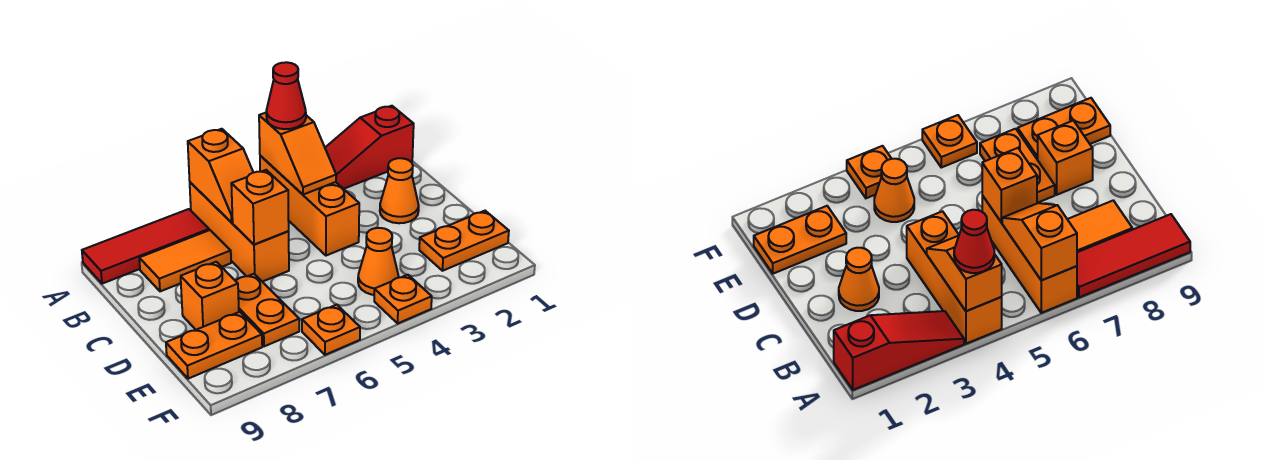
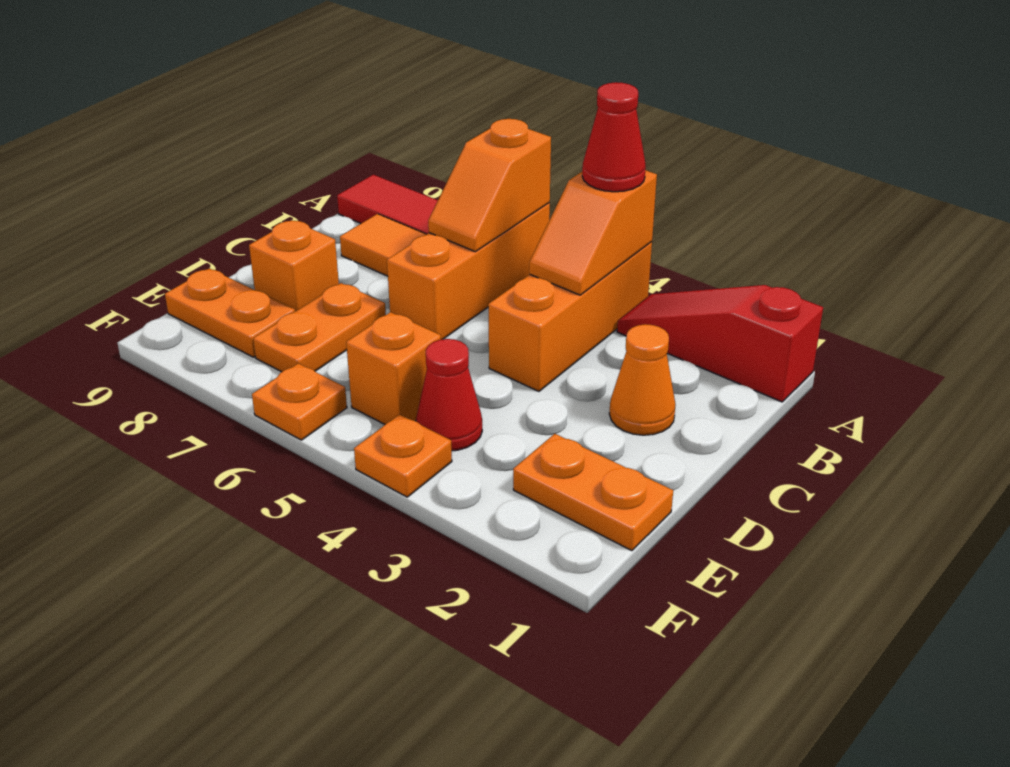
orange 1x1 brick [231,170,289,244] -> orange 1x1 brick moved to [346,312,441,424]
orange 1x1 cone [358,228,399,295] -> red 1x1 cone [416,339,482,451]

